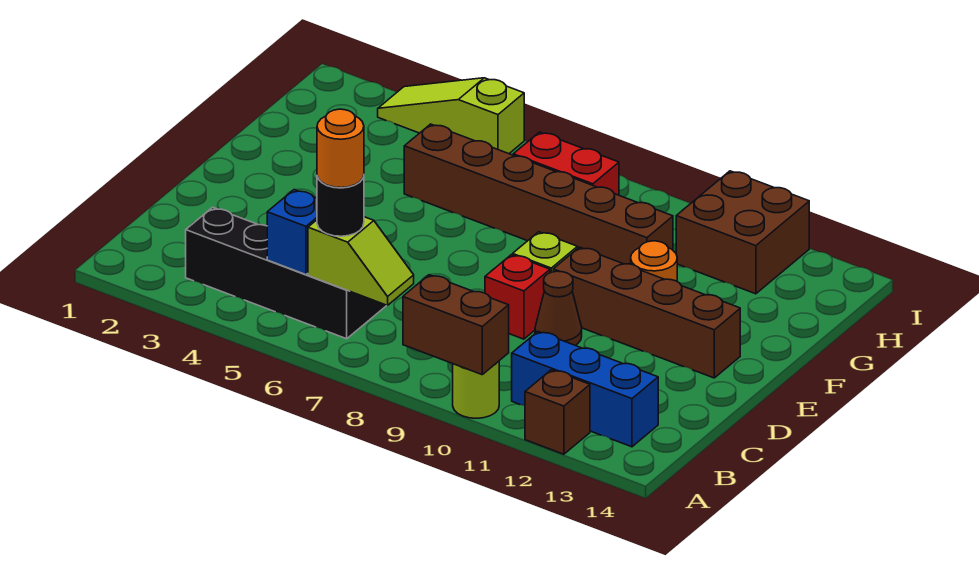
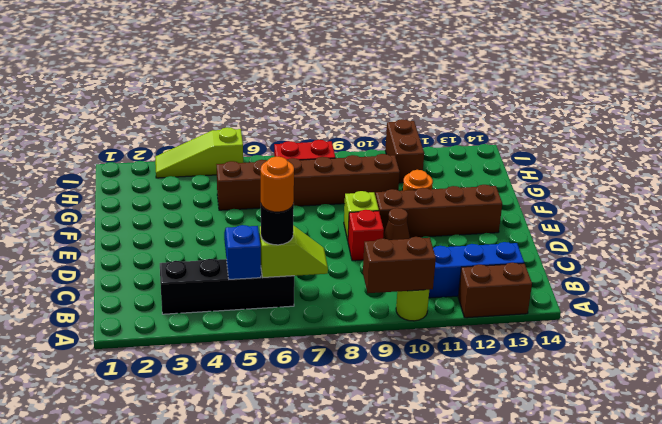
brown 1x1 brick [525,370,590,454] -> brown 1x2 brick [458,263,532,318]
brown 2x2 brick [676,171,809,294] -> brown 1x2 brick [385,119,424,183]

